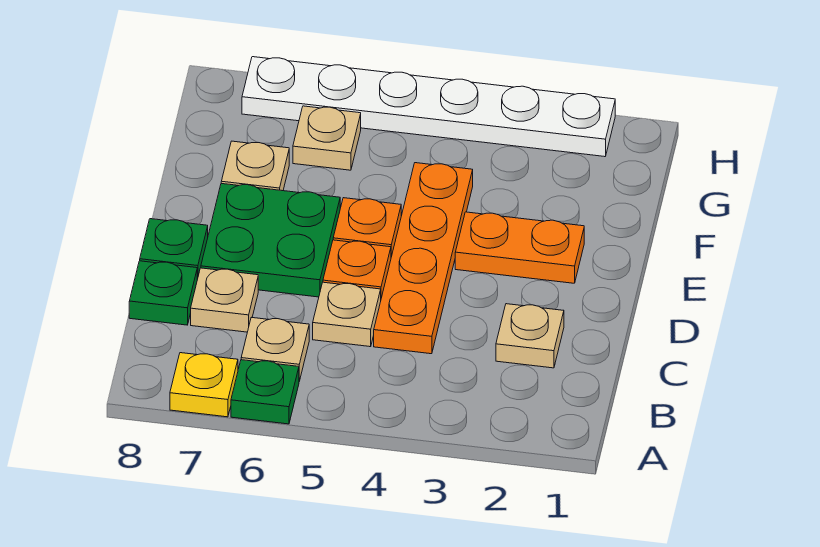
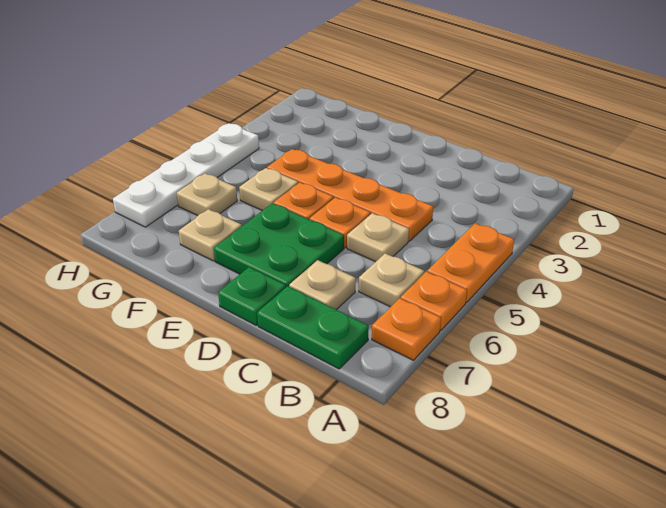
green 1x1 plate [231,360,299,424] -> orange 1x1 plate [401,272,467,331]
yellow 1x1 plate [170,353,238,417] -> orange 1x1 plate [372,298,441,360]
tan 1x1 plate [496,304,564,368] -> tan 1x1 plate moved to [239,168,298,211]
green 1x1 plate [129,261,197,325] -> green 1x2 plate [257,286,369,369]
orange 1x2 plate [455,212,584,283] -> orange 1x2 plate moved to [427,223,514,303]
white 1x6 plate [242,57,615,157] -> white 1x4 plate [113,124,259,227]

